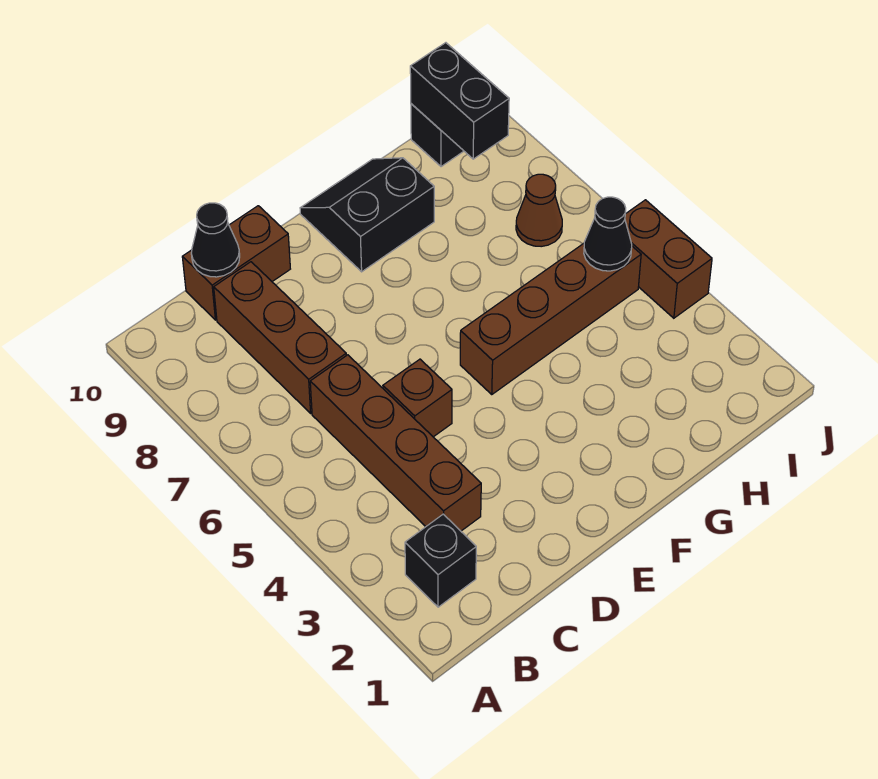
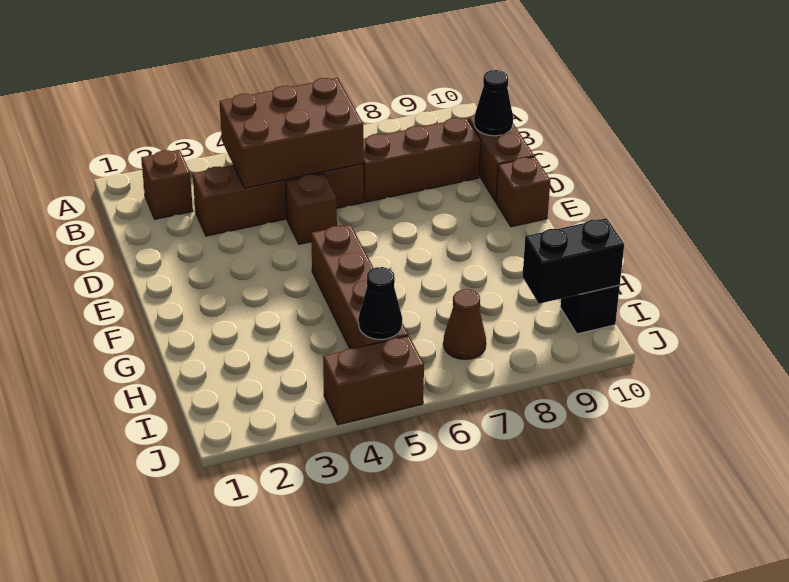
black 1x1 brick [405,514,476,607] -> brown 1x1 brick [141,150,193,219]
none -> brown 2x3 brick [220,78,363,188]
none -> brown 1x1 brick [496,157,550,227]
black 2x2 slope [300,158,434,272] -> none

